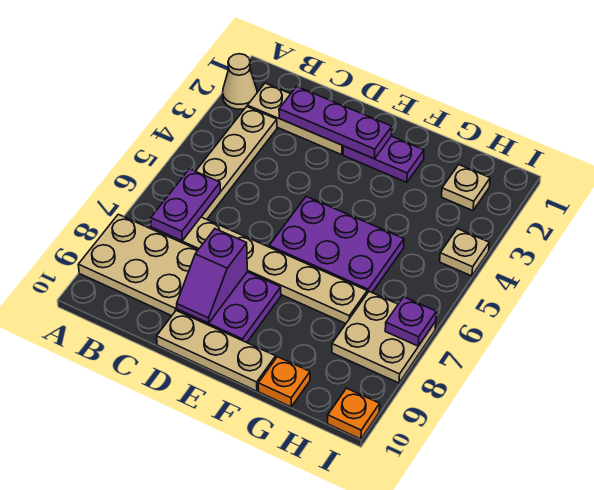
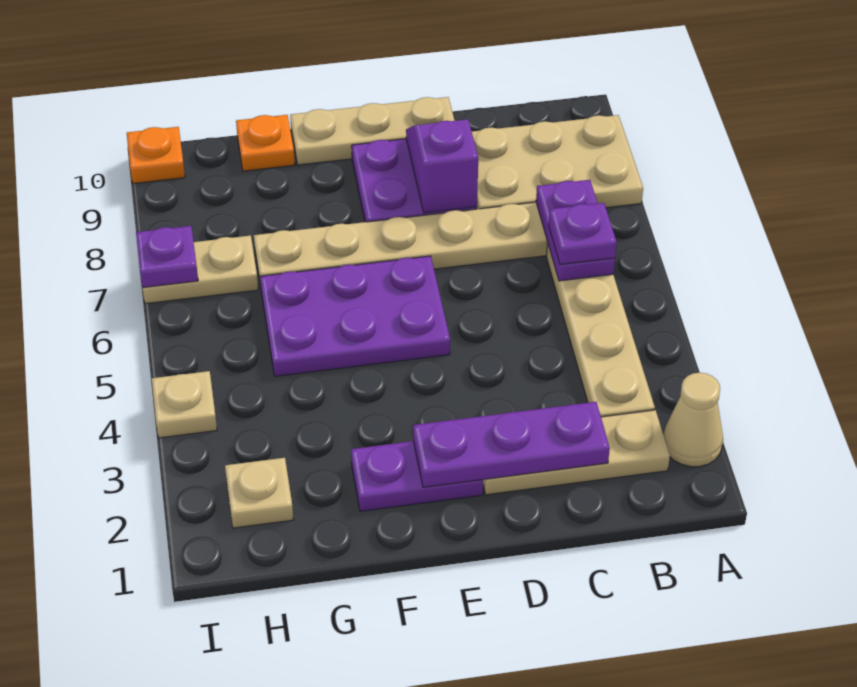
none -> purple 1x1 plate [549,203,617,265]
tan 2x2 plate [332,292,436,383] -> tan 1x2 plate [142,235,258,304]

